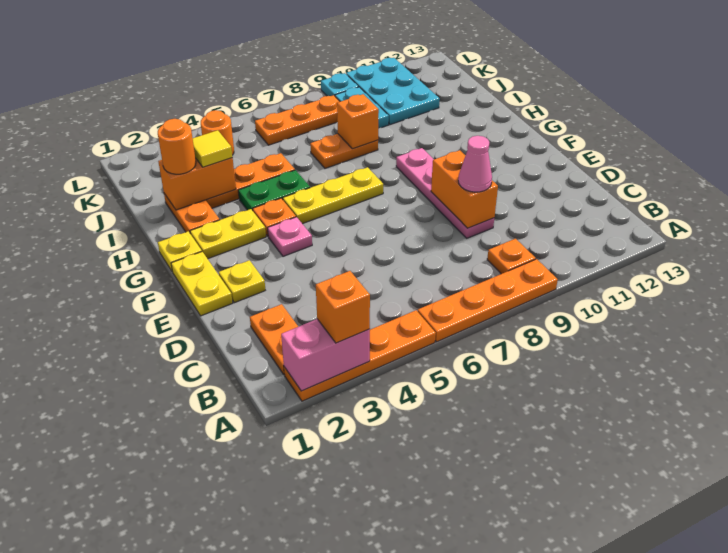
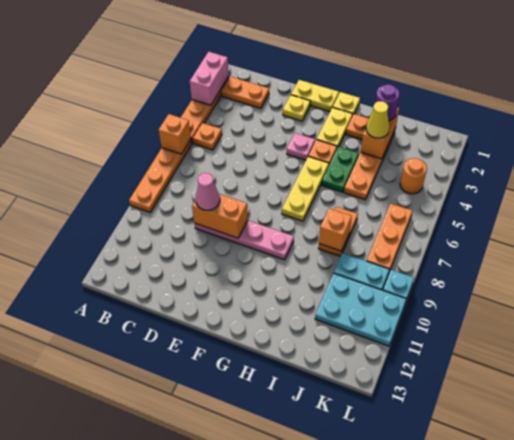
orange 1x1 brick [316,271,370,343] -> orange 1x1 brick moved to [159,114,191,154]
orange 1x1 plate [487,239,536,274] -> orange 1x1 plate moved to [193,123,222,150]
orange 1x1 round brick [158,119,196,174] -> purple 1x1 round brick [375,84,400,121]
yellow 1x1 tile [193,130,232,167] -> yellow 1x1 cone [366,101,389,138]

